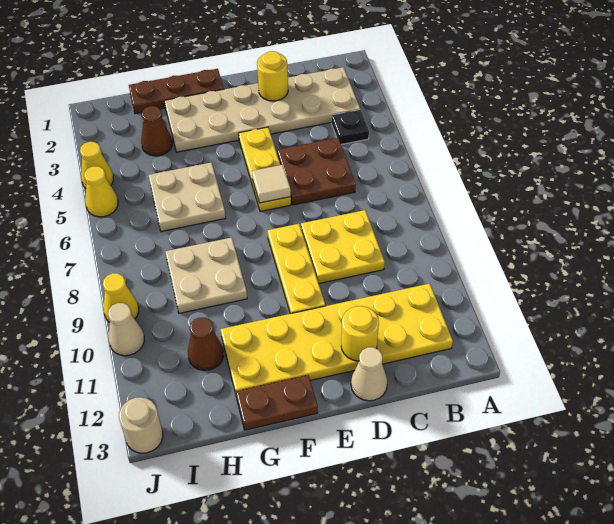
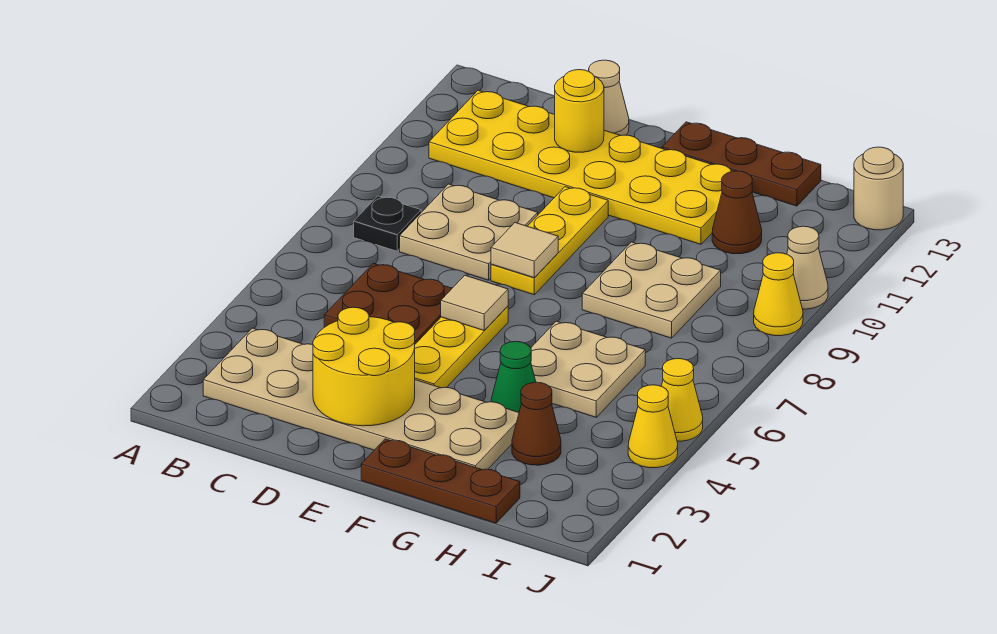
black 1x1 plate [331,110,369,144] -> black 1x1 plate moved to [354,196,421,251]
yellow 2x2 plate [301,210,385,284] -> tan 2x2 plate [400,184,538,280]
yellow 1x1 round brick [257,51,288,101] -> yellow 2x2 round brick [313,307,415,426]
none -> tan 1x1 tile [491,223,558,278]
brown 1x2 plate [236,375,318,430] -> brown 1x3 plate [662,122,821,206]
none -> green 1x1 cone [491,341,536,412]

